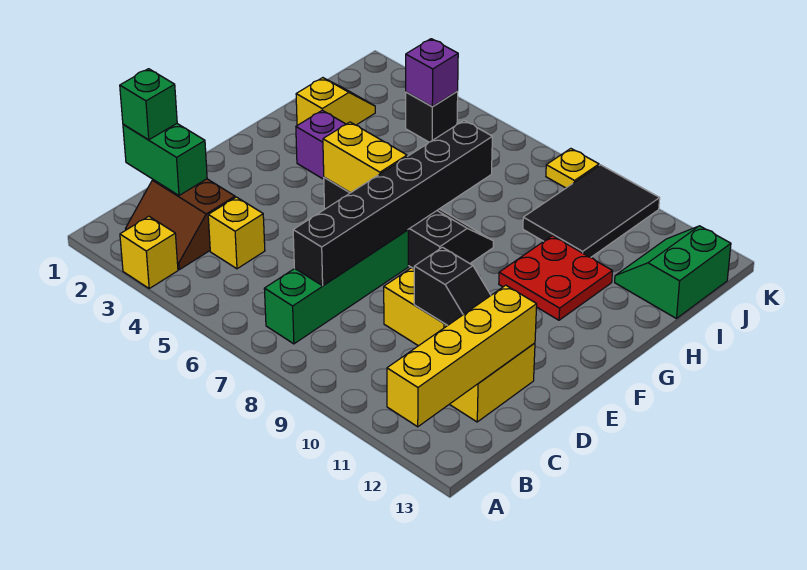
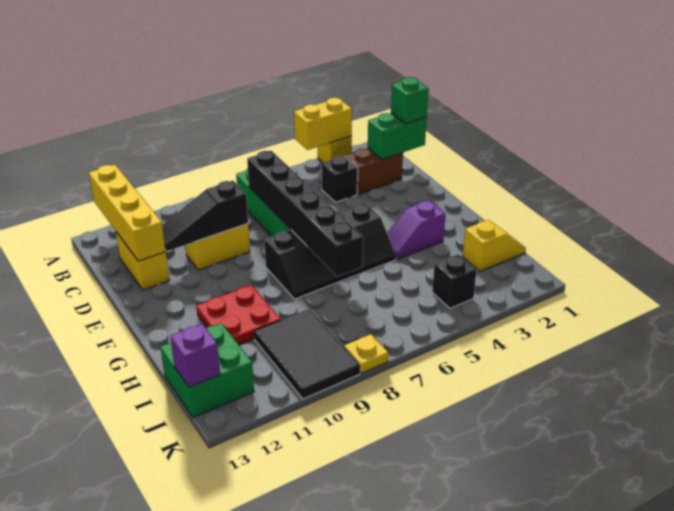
yellow 1x1 brick [208,197,265,269] -> black 1x1 brick [322,156,358,202]
black 1x2 slope [414,247,491,325] -> black 1x3 slope [162,181,248,251]
yellow 1x2 brick [323,122,407,193] -> yellow 1x2 brick moved to [294,98,352,150]
yellow 1x2 slope [296,78,375,125] -> yellow 1x2 slope turned to [463,220,526,271]
green 2x2 slope [615,226,731,318] -> green 2x2 brick [161,323,254,417]
purple 1x1 brick [406,39,458,107] -> purple 1x1 brick moved to [170,324,220,387]

